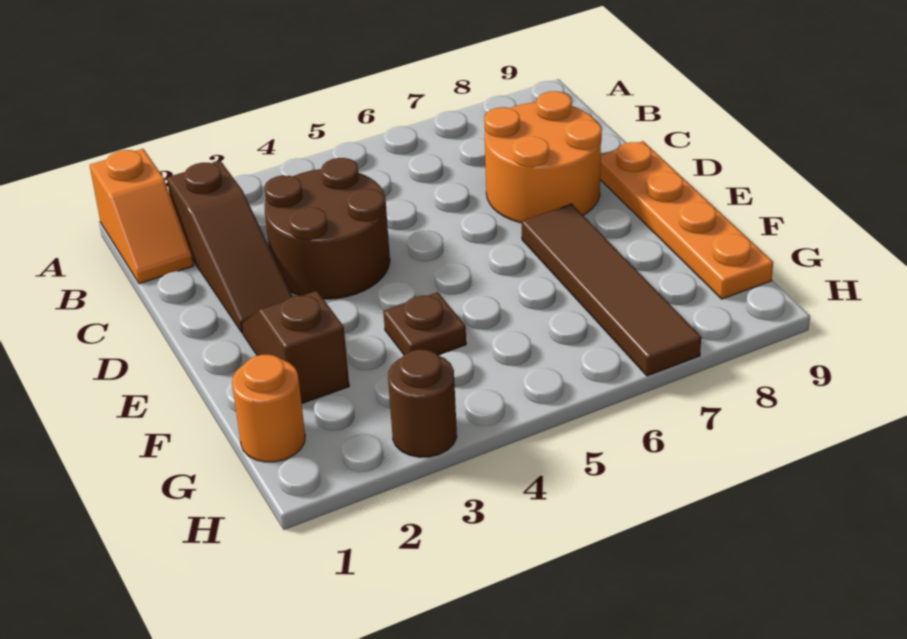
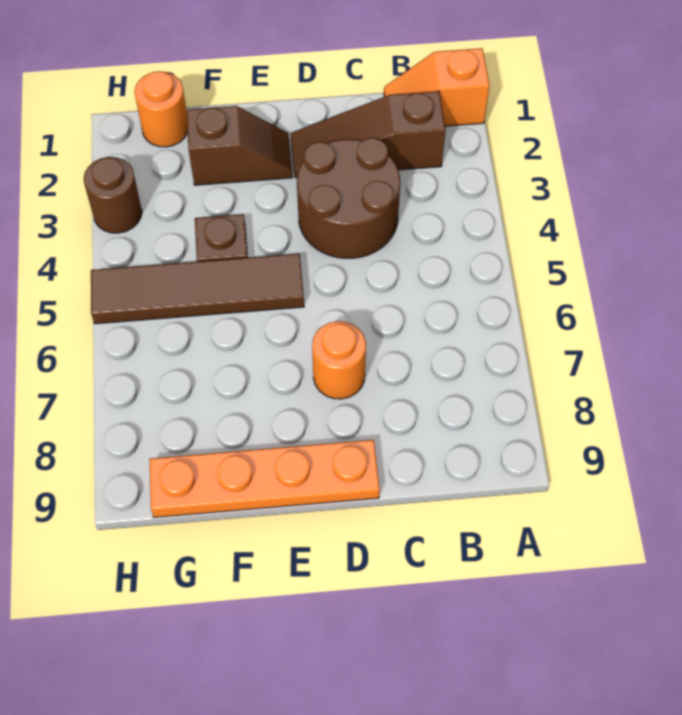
orange 2x2 round brick [484,91,602,223] -> orange 1x1 round brick [312,321,366,399]
brown 1x4 tile [522,204,701,376] -> brown 1x4 tile moved to [91,254,304,324]

